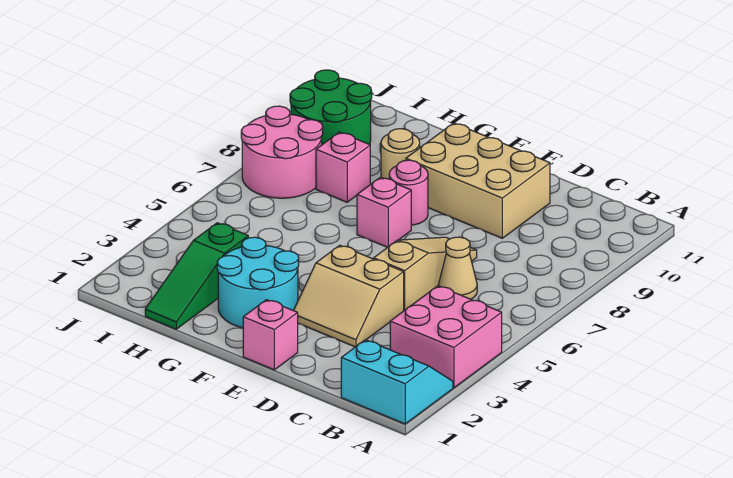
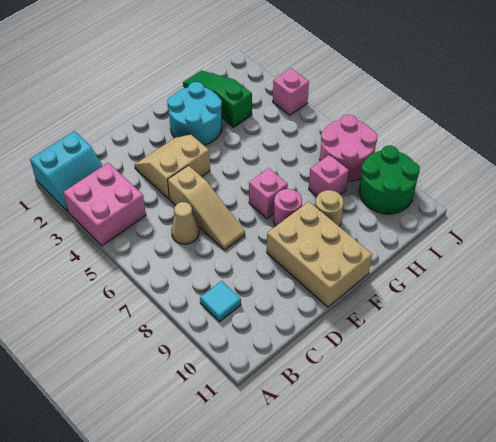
none -> cyan 1x1 tile [200,281,241,322]
tan 2x3 brick [406,123,550,238] -> tan 2x3 brick turned to [267,202,372,307]
pink 1x1 brick [243,300,298,370] -> pink 1x1 brick moved to [273,68,309,115]

